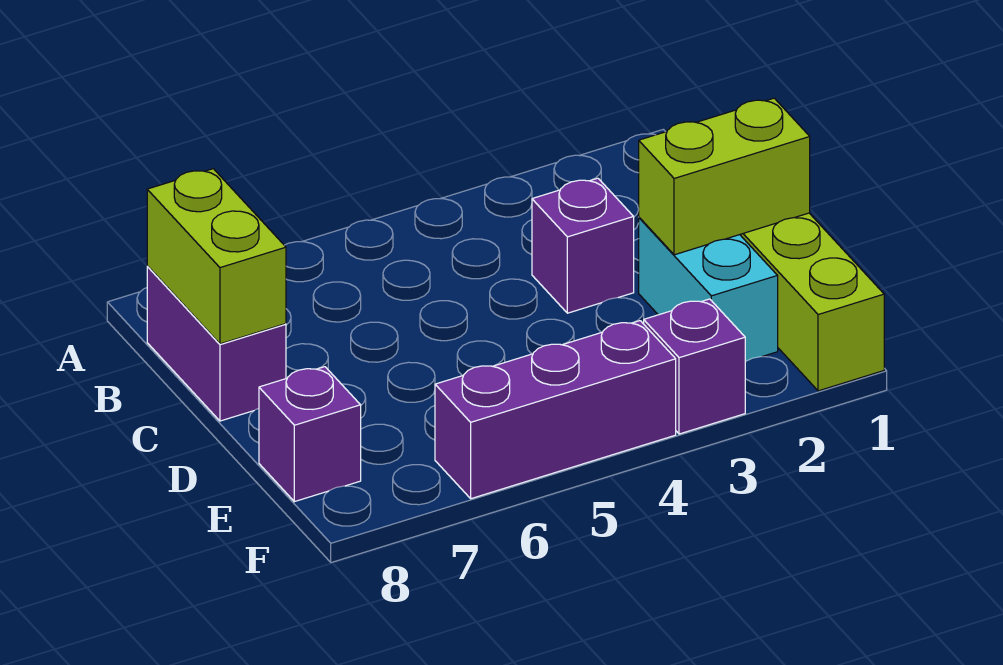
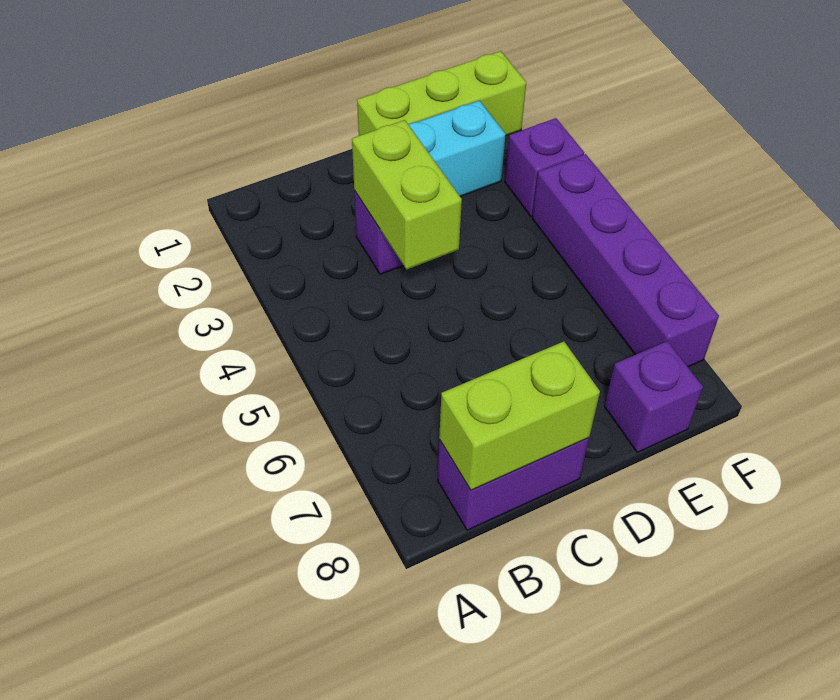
lime 1x2 brick [639,98,810,255] -> lime 1x2 brick moved to [352,120,462,270]
purple 1x3 brick [435,321,676,499] -> purple 1x4 brick [532,154,719,367]

